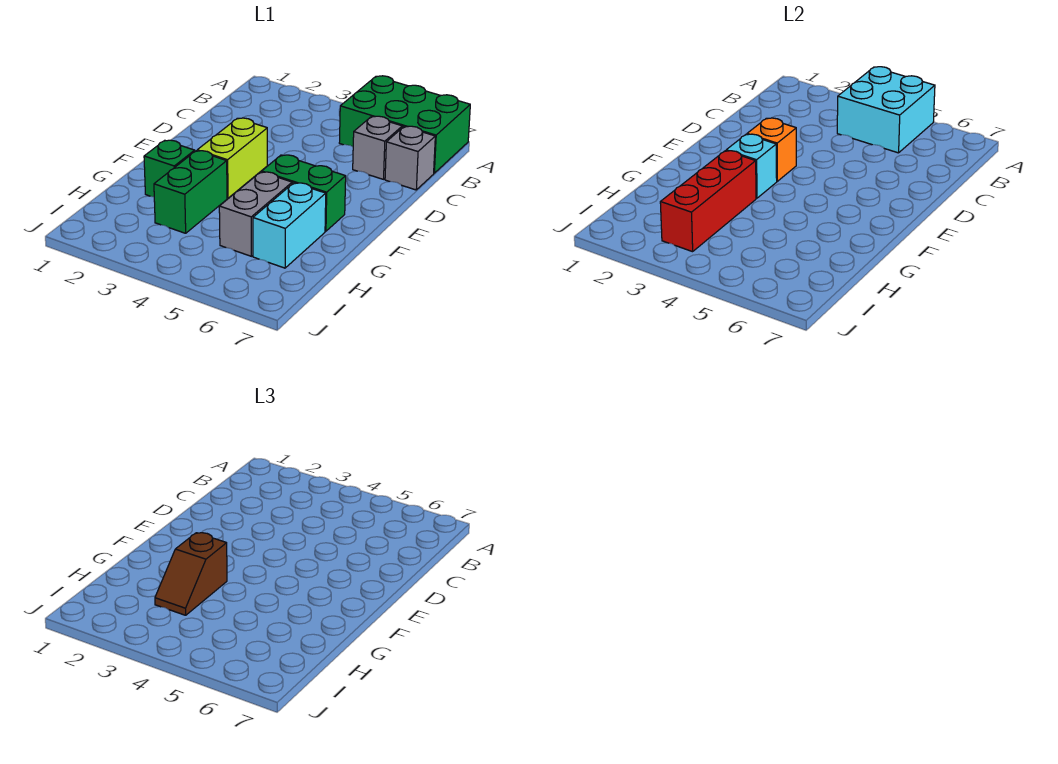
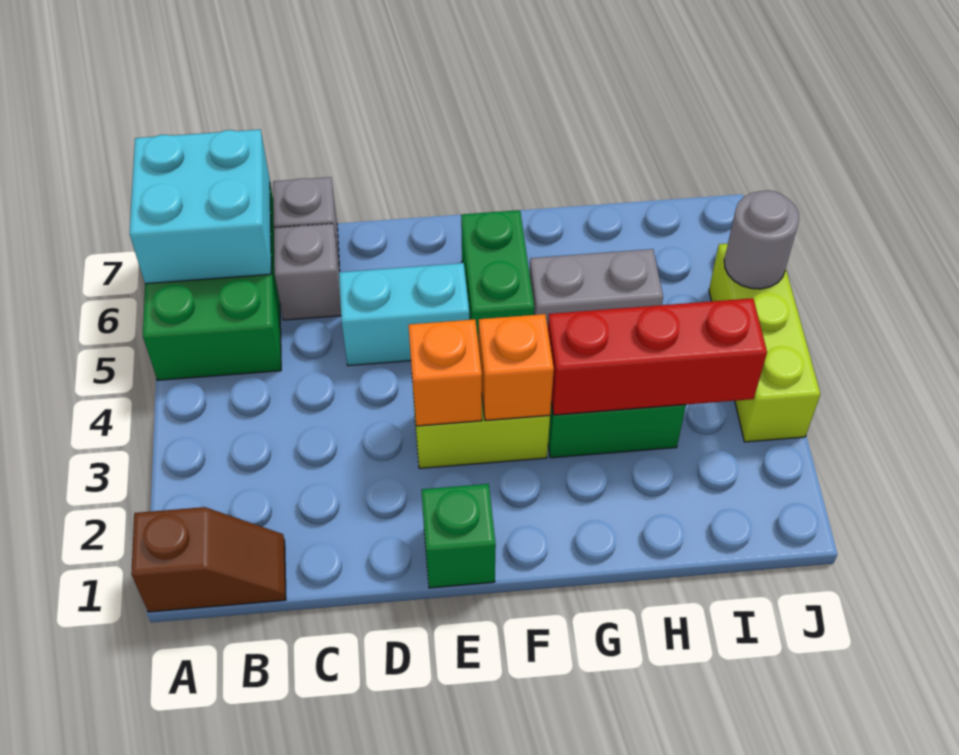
cyan 2x2 brick [837,67,935,153] -> cyan 2x2 brick moved to [129,130,271,284]
cyan 1x1 brick [726,134,777,198] -> orange 1x1 brick [479,314,554,421]
green 1x1 brick [144,140,195,197] -> green 1x1 brick moved to [421,484,496,588]
brown 1x2 slope [155,533,227,615] -> brown 1x2 slope moved to [131,507,286,612]
cyan 1x2 brick [253,183,326,268] -> cyan 1x2 brick moved to [339,263,469,366]
none -> lime 1x3 brick [709,244,820,442]
none -> grey 1x1 round brick [724,190,799,289]

